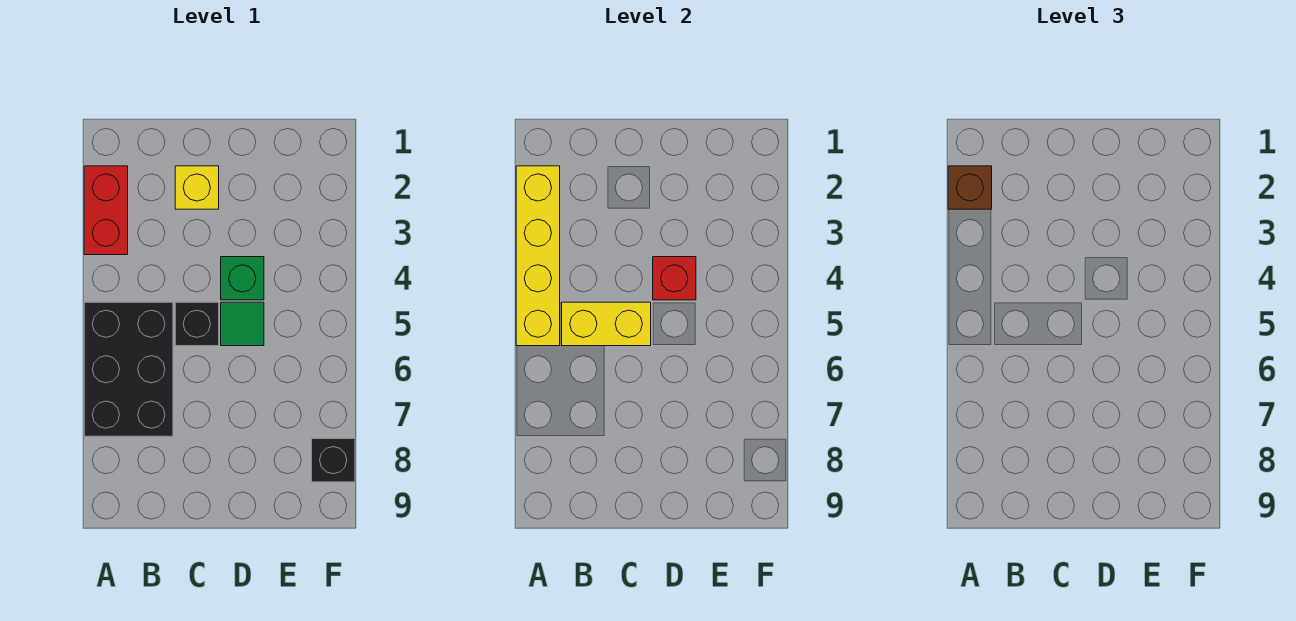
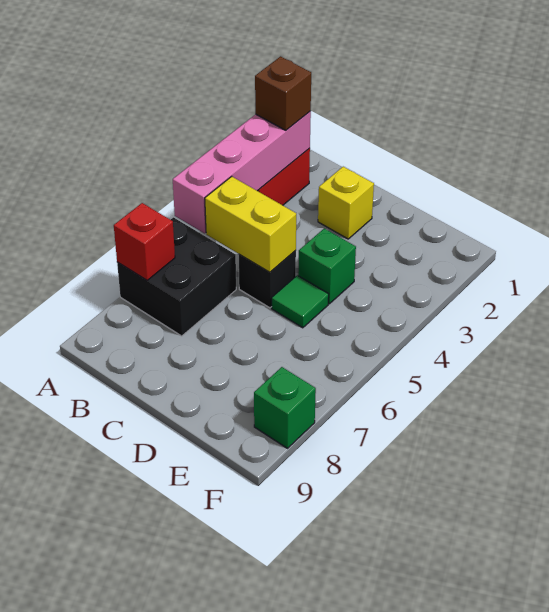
yellow 1x4 brick [516,166,560,346] -> pink 1x4 brick [173,111,311,233]
black 2x3 brick [84,302,173,436] -> black 2x2 brick [117,217,236,336]
red 1x1 brick [653,257,696,300] -> red 1x1 brick moved to [114,203,175,280]
black 1x1 brick [312,439,355,482] -> green 1x1 brick [254,367,316,448]

